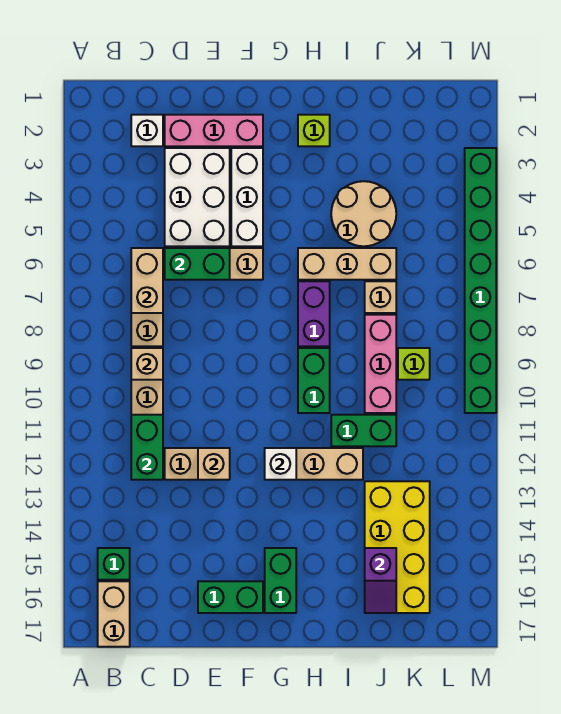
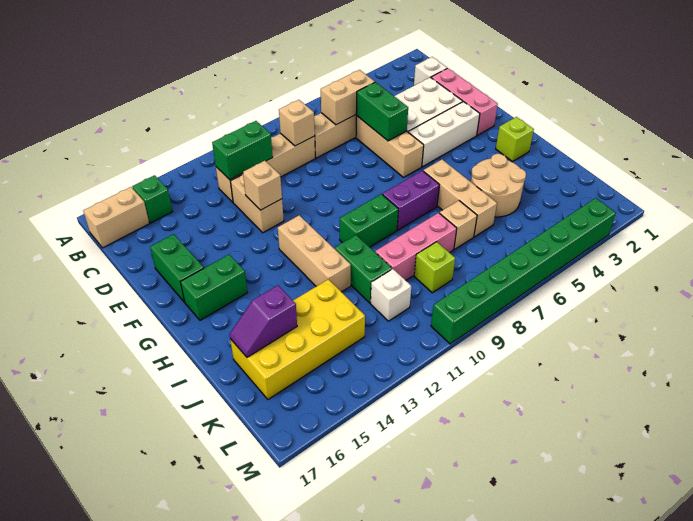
white 1x1 brick [265,448,296,480] -> white 1x1 brick moved to [371,269,411,321]

